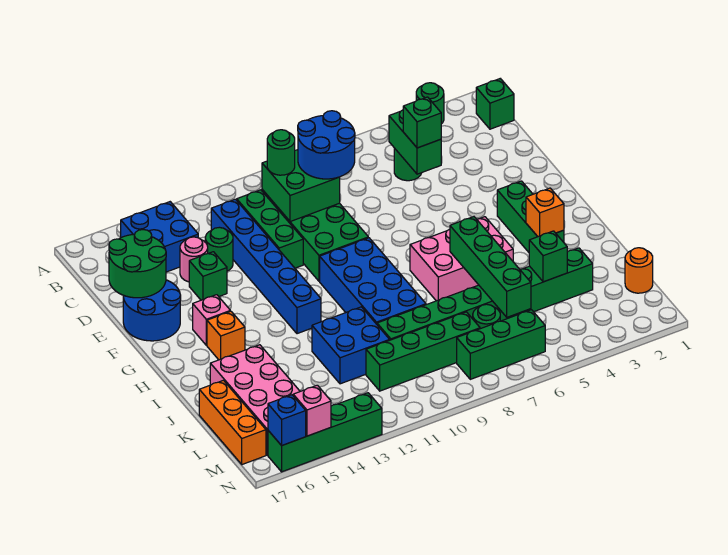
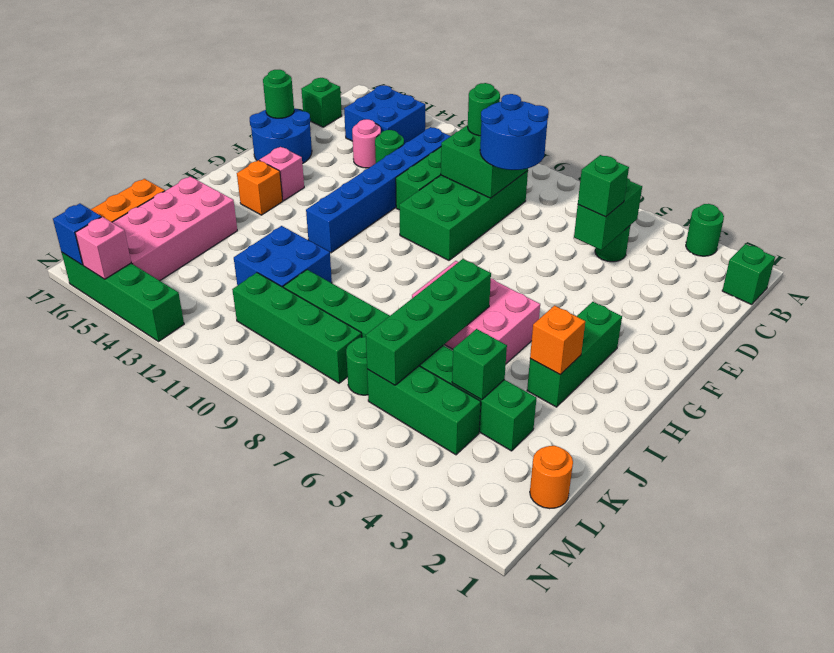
green 2x2 round brick [109,230,166,298] -> green 1x1 round brick [263,70,294,118]
green 1x1 brick [189,252,227,300] -> green 1x1 brick moved to [301,78,342,127]
blue 2x4 brick [320,238,426,324] -> none
green 1x3 brick [457,310,545,379] -> green 1x3 brick moved to [367,366,481,455]

